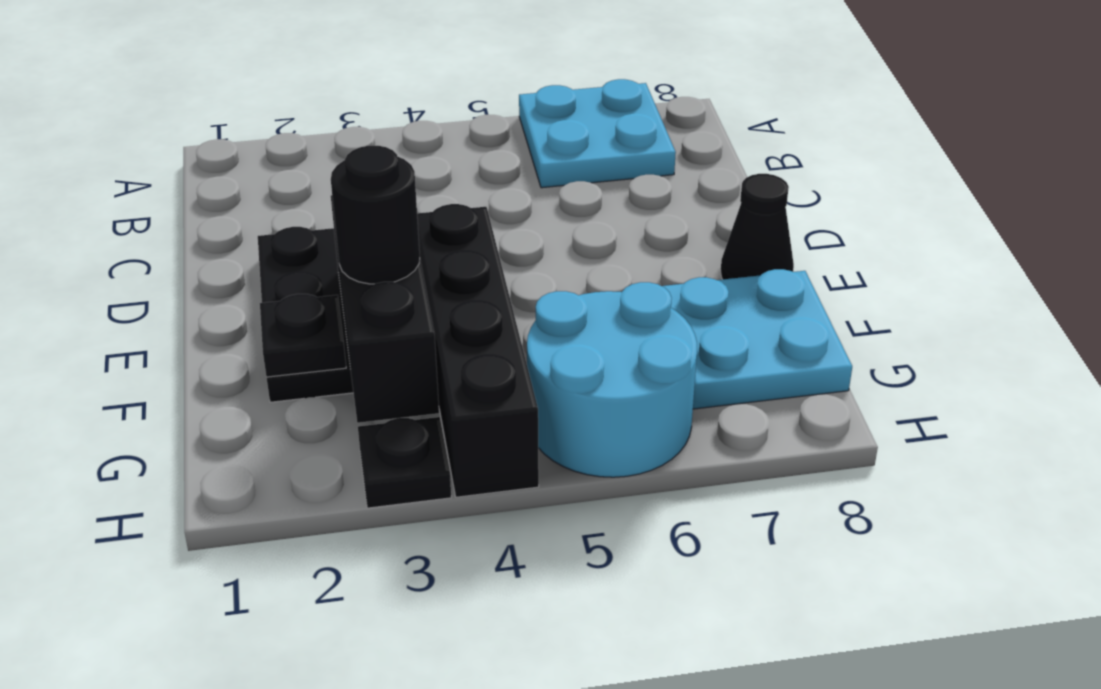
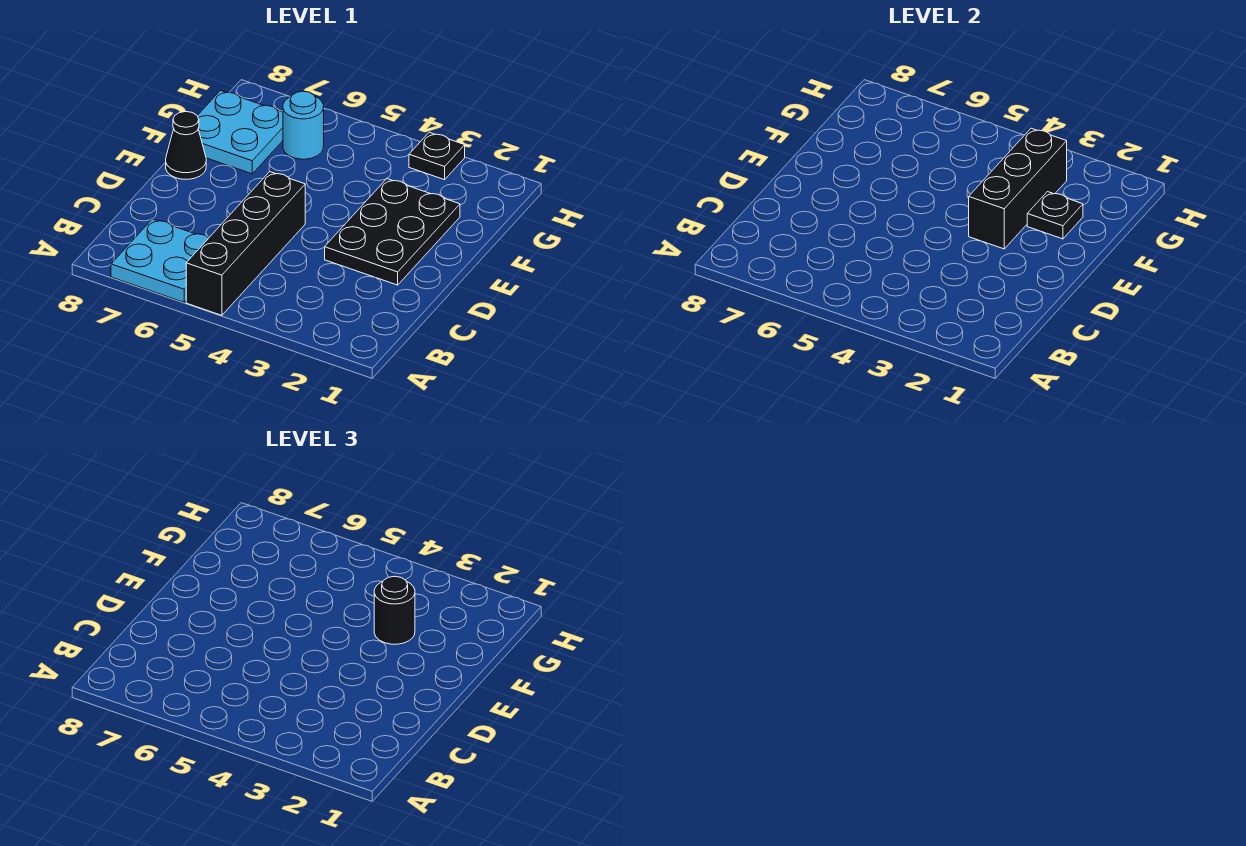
black 1x4 brick [417,204,539,497] -> black 1x4 brick moved to [186,172,305,315]
cyan 2x2 round brick [527,282,697,477] -> cyan 1x1 round brick [283,91,324,159]

